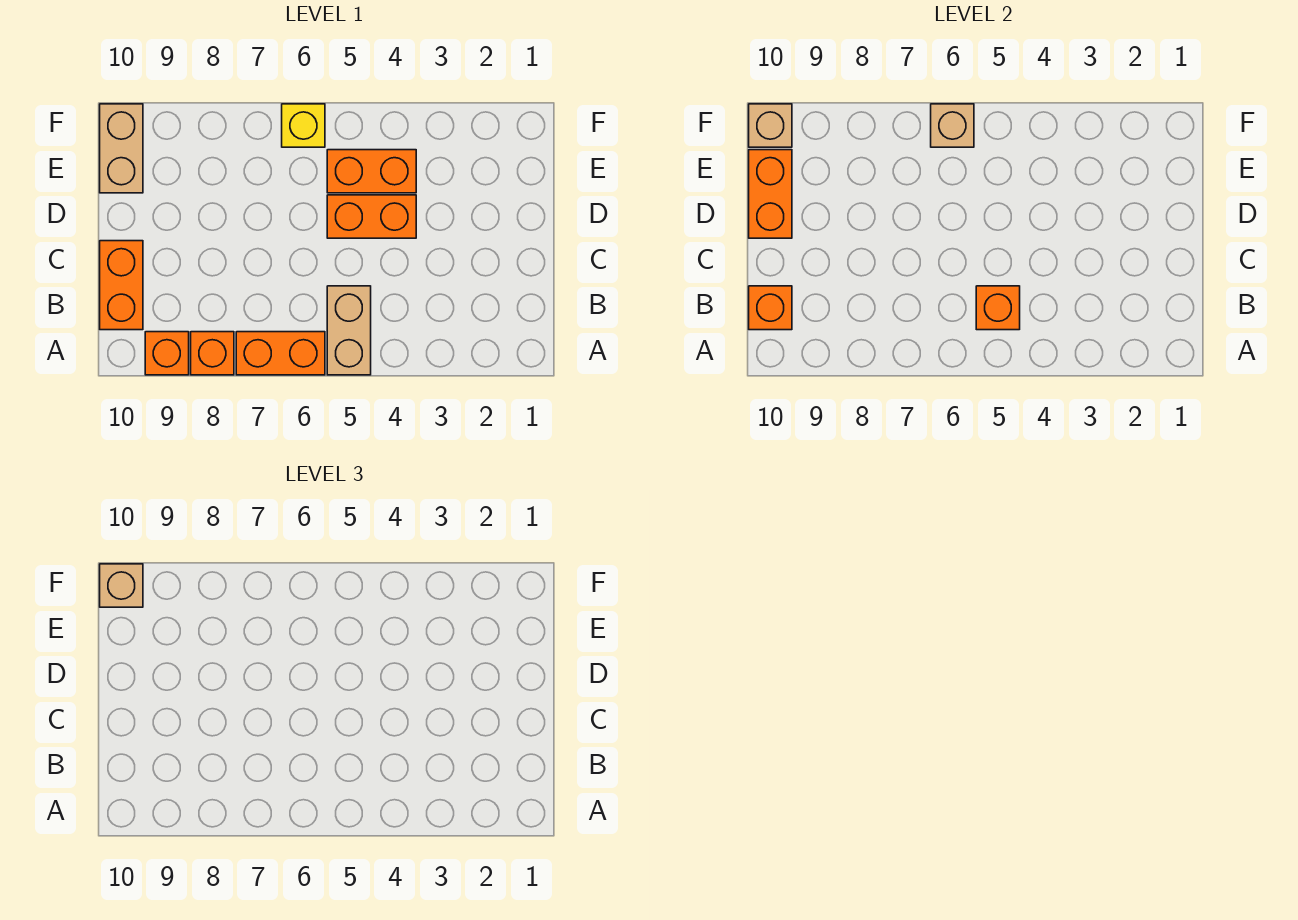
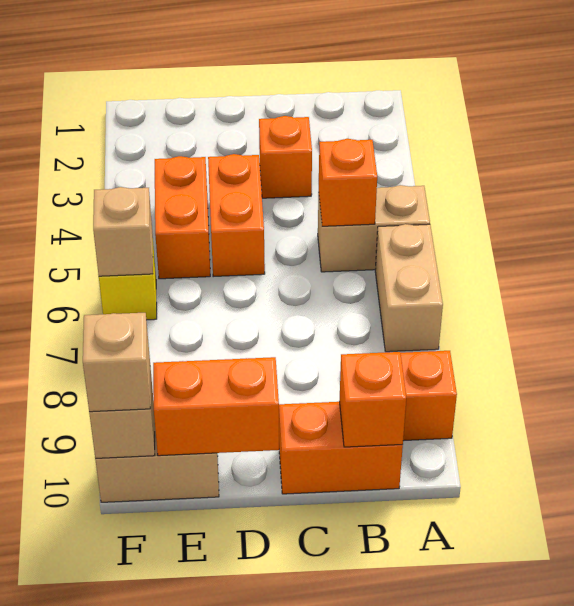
orange 1x2 brick [236,332,325,375] -> tan 1x2 brick [375,224,443,352]
orange 1x1 brick [191,332,234,375] -> orange 1x1 brick moved to [259,116,312,198]

